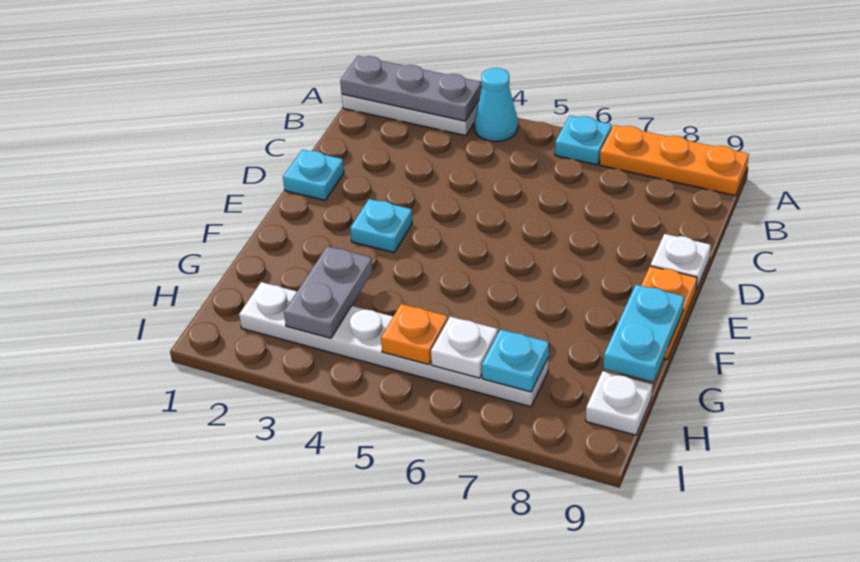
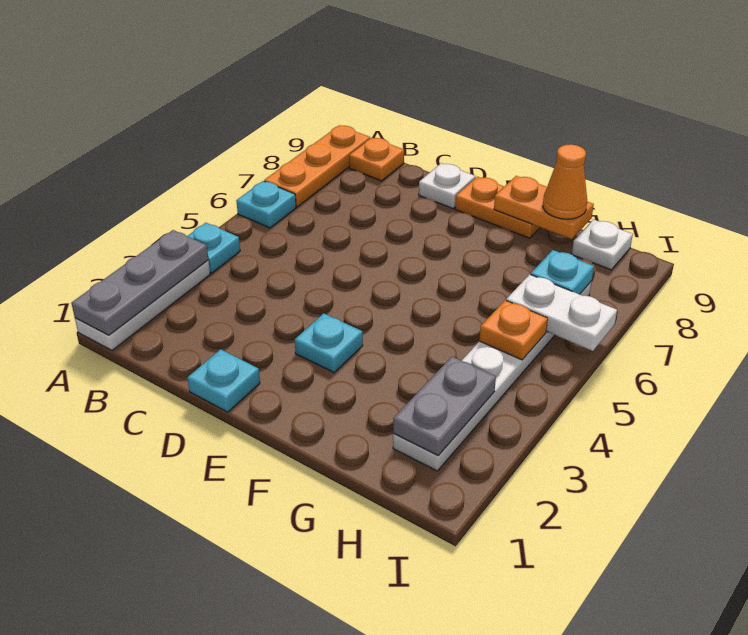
cyan 1x1 cone [474,68,518,142] -> cyan 1x1 plate [188,223,240,273]
none -> orange 1x1 plate [349,138,404,181]
cyan 1x2 plate [603,285,684,382] -> orange 1x2 plate [494,176,594,239]
grey 1x2 plate [284,246,372,338] -> grey 1x2 plate turned to [393,357,496,456]
none -> orange 1x1 cone [543,144,587,219]
white 1x1 plate [431,316,498,378] -> white 1x2 plate [506,274,617,351]

